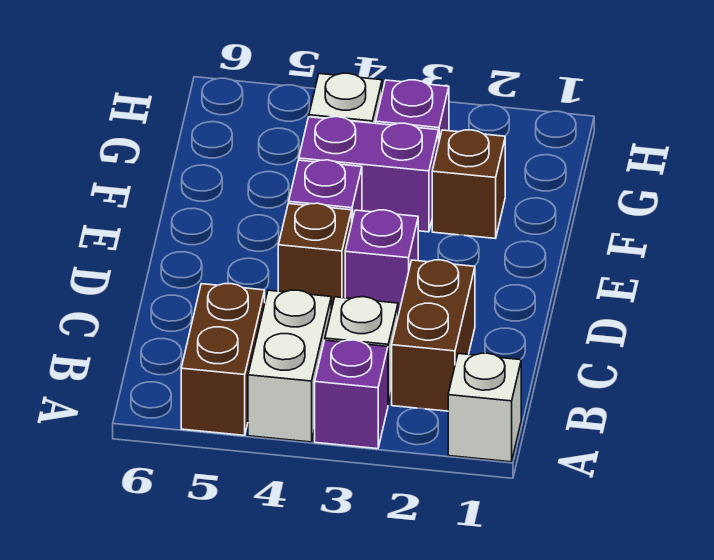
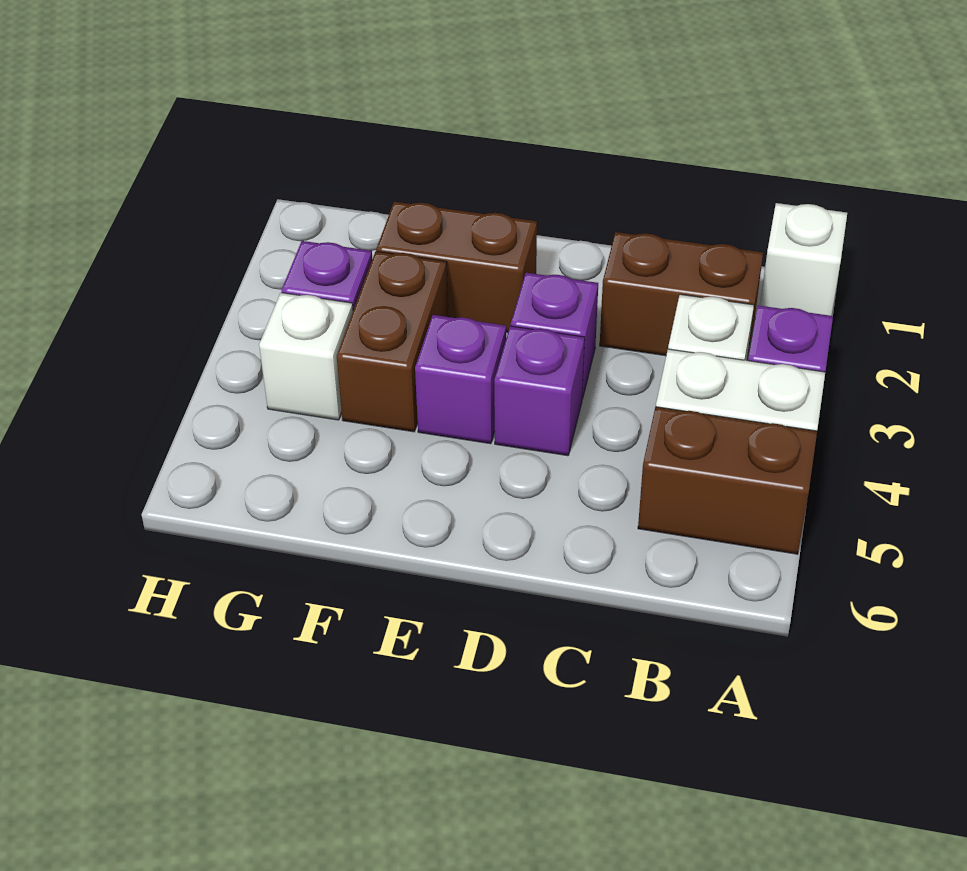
brown 1x1 brick [278,203,352,310] -> purple 1x1 brick [494,326,585,456]
brown 1x1 brick [432,130,505,238] -> brown 1x2 brick [376,202,537,333]
purple 1x2 brick [299,117,439,232] -> brown 1x2 brick [337,251,448,432]

